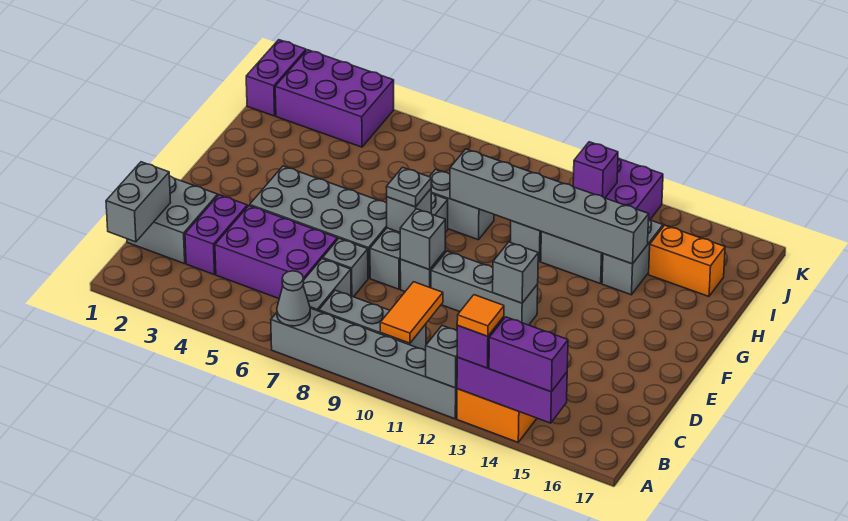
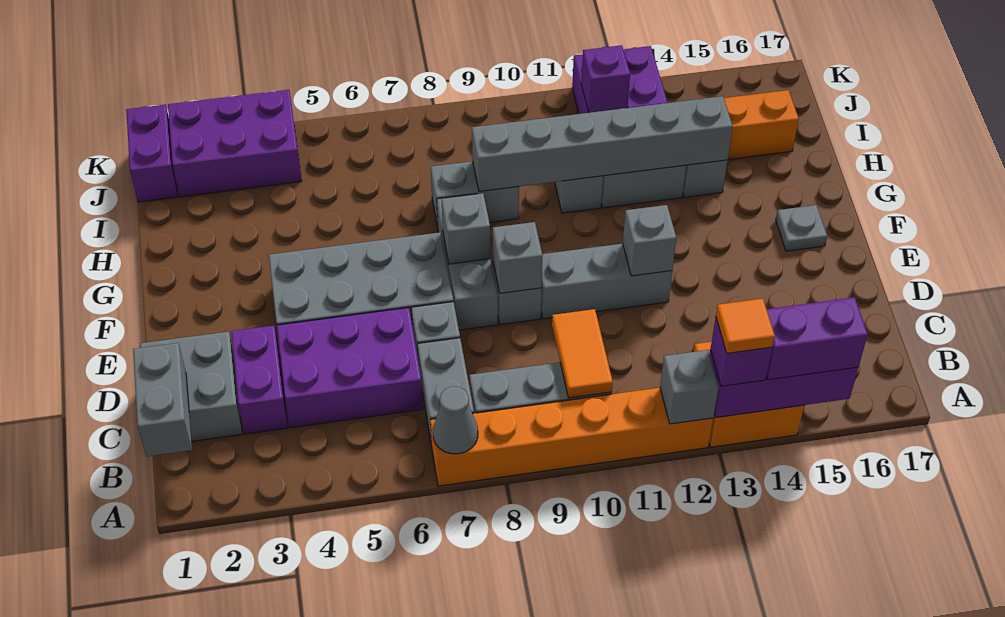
grey 1x6 brick [271,308,457,419] -> orange 1x6 brick [430,388,713,486]
grey 1x1 plate [386,167,431,207] -> grey 1x1 plate moved to [776,205,827,251]

